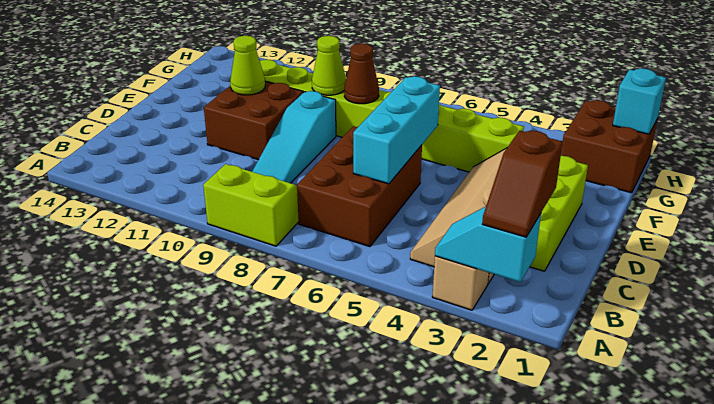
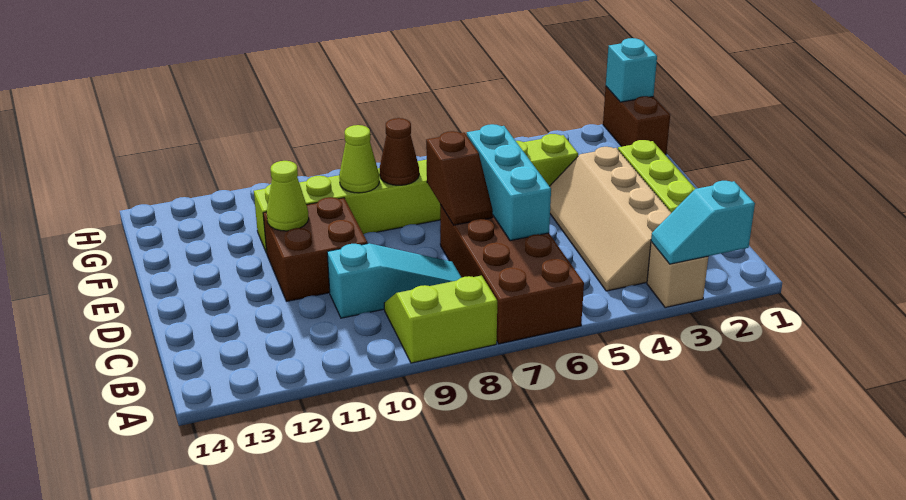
brown 1x2 slope [482,131,563,237] -> brown 1x2 slope moved to [426,131,493,225]
brown 2x3 brick [297,126,422,247] -> brown 2x4 brick [440,204,584,344]
cyan 1x3 slope [252,91,336,183] -> cyan 1x3 slope turned to [327,243,462,318]
brown 2x2 brick [561,100,658,193] -> brown 1x2 brick [603,87,670,154]

